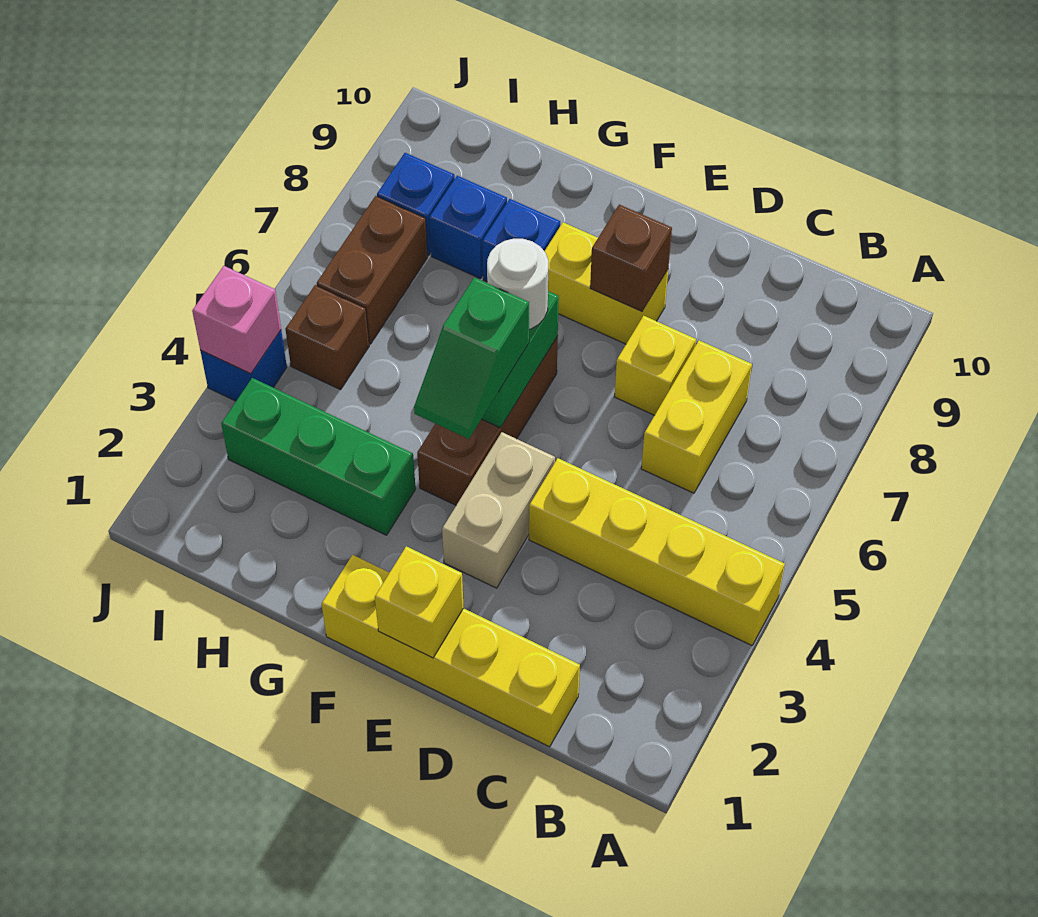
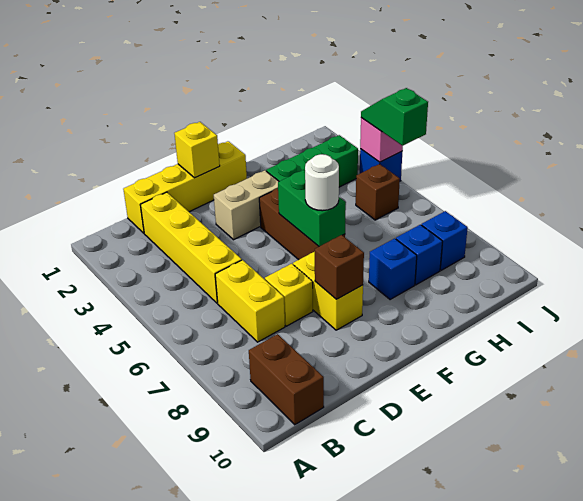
yellow 1x4 brick [529,458,785,645] -> yellow 1x4 brick turned to [141,192,242,303]
tan 1x2 brick [442,432,555,588] -> tan 1x2 brick turned to [214,170,279,240]
yellow 1x2 brick [544,222,668,344] -> yellow 1x2 brick turned to [293,252,363,330]
green 1x2 slope [414,277,529,439] -> green 1x2 slope moved to [361,88,428,146]
brown 1x2 brick [317,196,428,344] -> brown 1x2 brick moved to [249,334,324,425]

